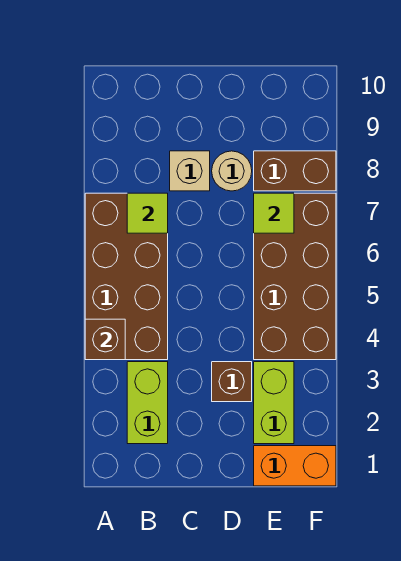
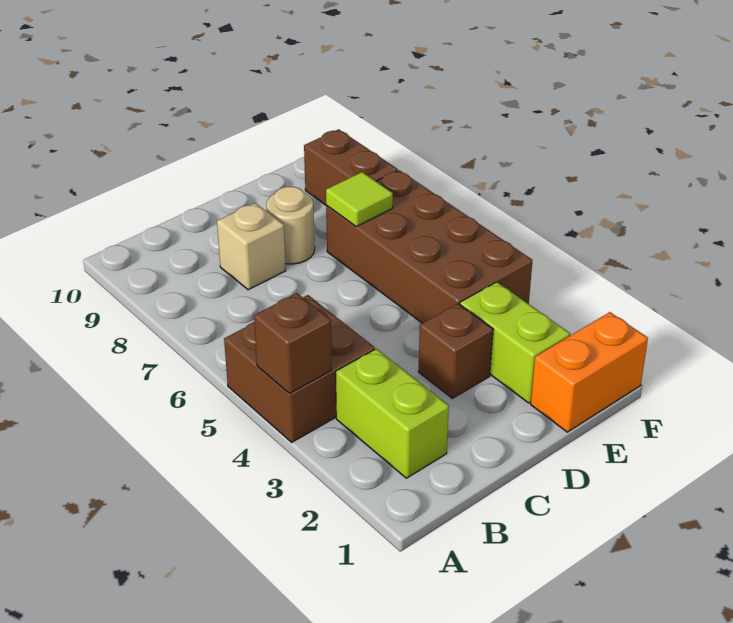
brown 2x4 brick [85,193,168,360] -> brown 2x2 brick [224,295,375,442]
lime 1x1 tile [127,193,168,233] -> none
brown 1x2 brick [254,151,336,191] -> brown 1x2 brick turned to [304,129,398,205]

